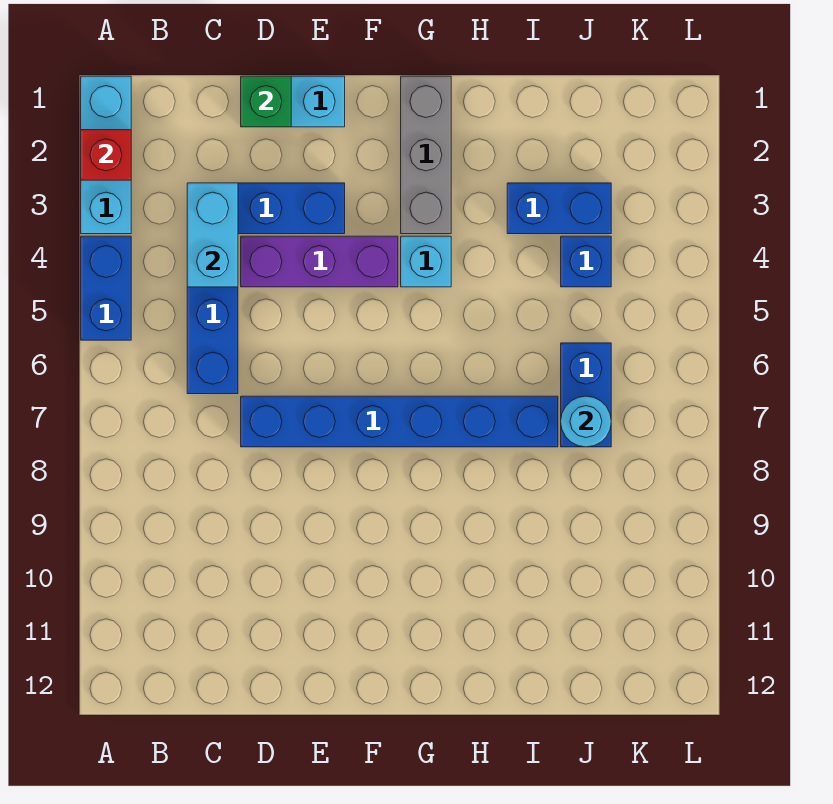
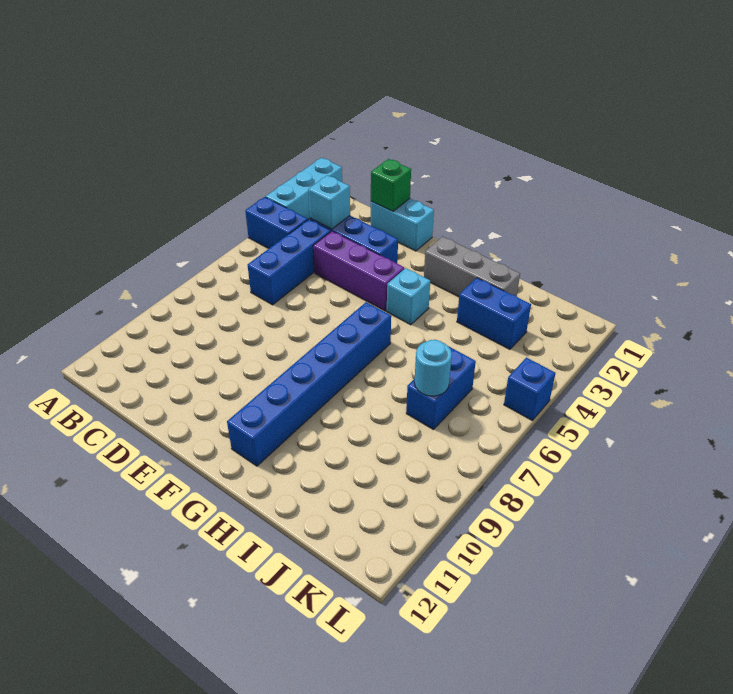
red 1x1 brick [81,130,131,180] -> none
blue 1x2 brick [81,236,131,340] -> blue 1x2 brick turned to [245,197,308,249]
cyan 1x2 brick [187,183,238,287] -> cyan 1x1 brick [308,175,350,229]
blue 1x6 brick [241,396,558,447] -> blue 1x6 brick turned to [227,302,391,466]
grey 1x3 brick [401,76,451,234] -> grey 1x3 brick turned to [424,237,520,297]
blue 1x1 brick [561,236,611,287] -> blue 1x1 brick moved to [504,358,555,420]

